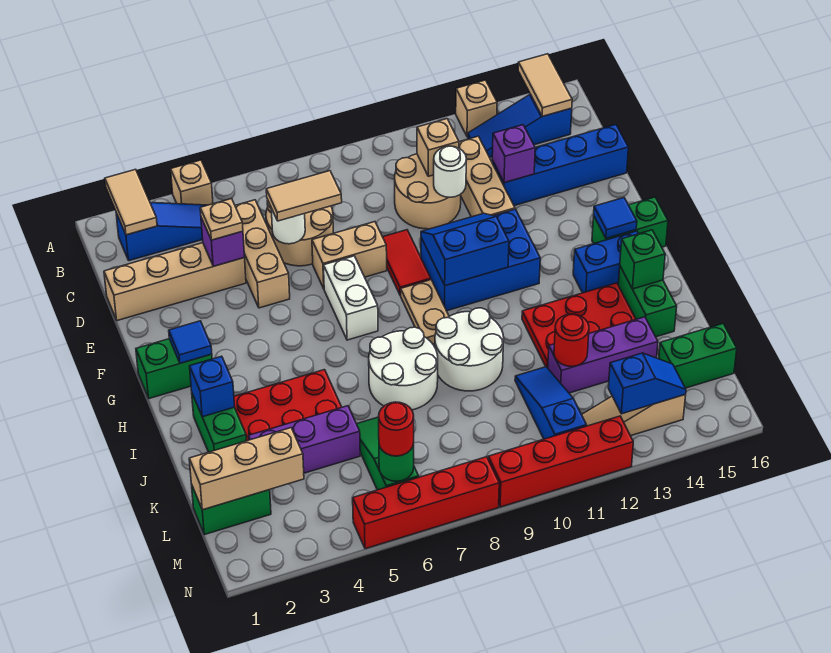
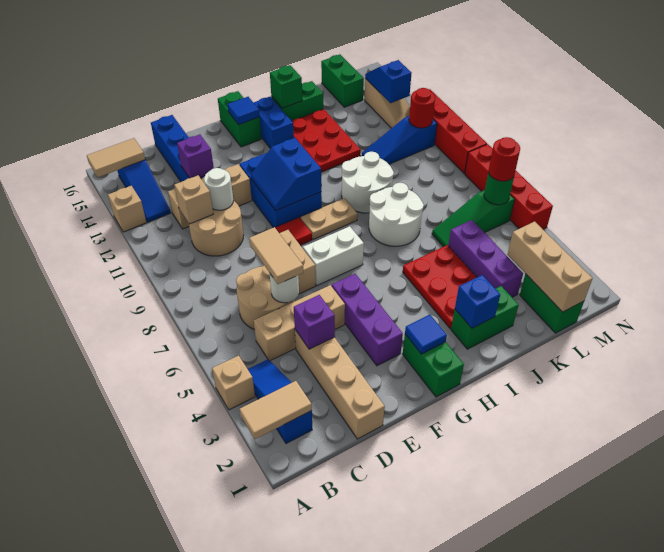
tan 1x1 plate [200,199,243,240] -> none
purple 1x3 brick [548,317,658,393] -> purple 1x3 brick moved to [332,274,403,366]
red 1x1 round brick [554,314,589,366] -> red 1x1 round brick moved to [409,88,435,128]

